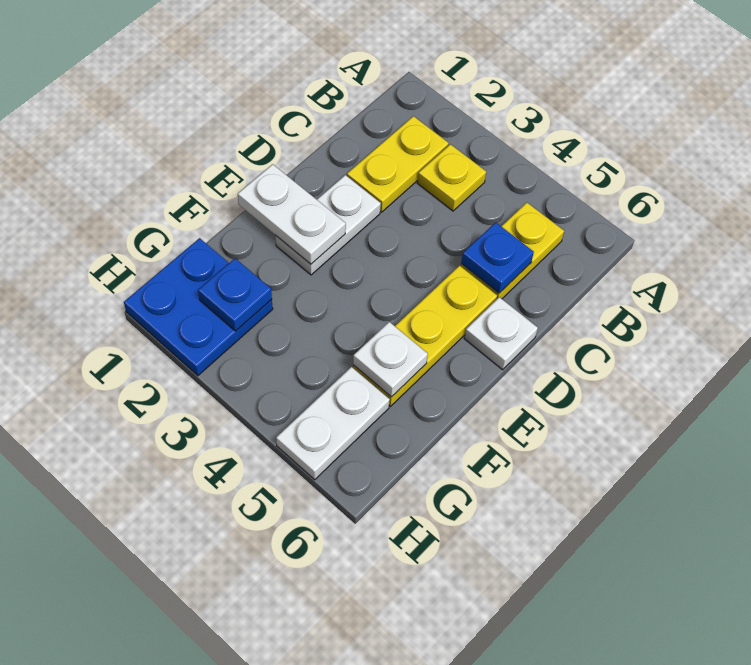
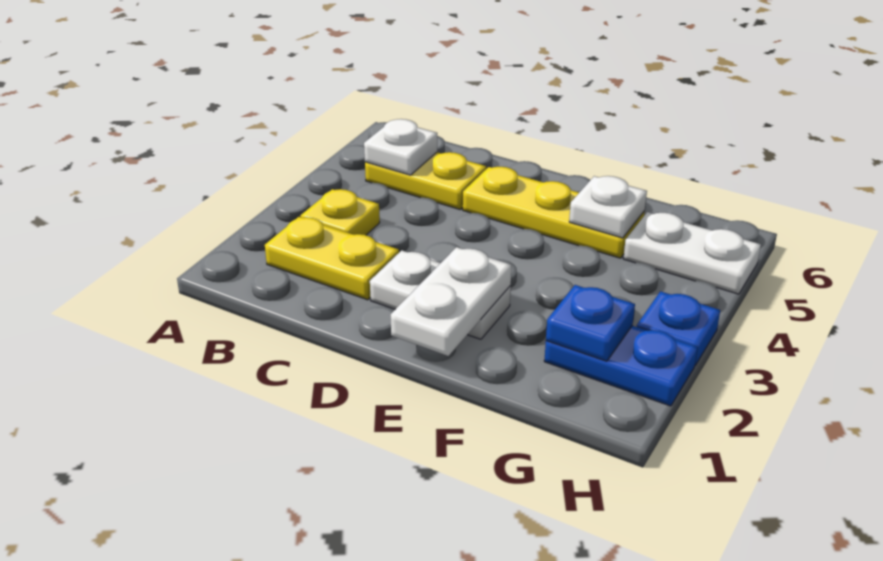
blue 1x1 plate [461,222,534,293] -> blue 1x1 plate moved to [637,291,720,365]
white 1x1 plate [464,297,538,370] -> white 1x1 plate moved to [364,119,437,175]
blue 2x2 plate [124,238,273,376] -> blue 1x2 plate [544,326,698,406]

